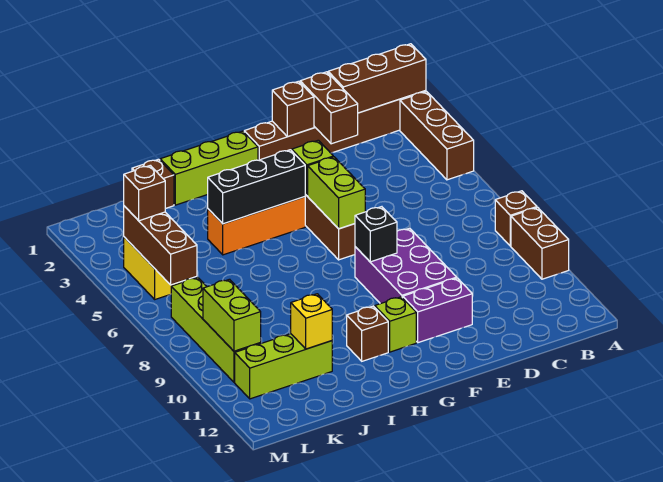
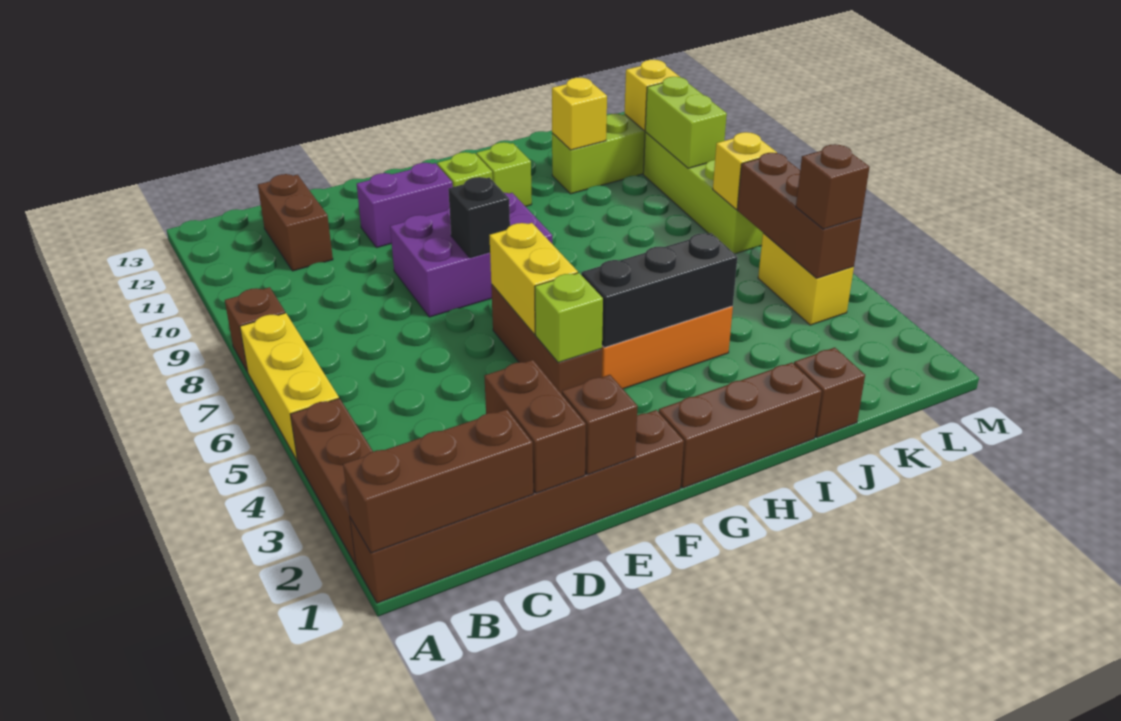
none -> yellow 1x3 brick [240,313,339,461]
brown 1x2 brick [511,207,569,279] -> brown 1x2 brick moved to [258,174,333,271]
purple 2x3 brick [355,228,457,304] -> purple 2x3 brick turned to [390,193,552,317]
lime 1x2 brick [308,157,365,229] -> yellow 1x2 brick [489,223,578,334]
lime 1x3 brick [160,131,258,205] -> brown 1x3 brick [659,363,822,488]
brown 1x1 brick [347,306,388,361] -> lime 1x1 brick [476,142,532,206]
none -> yellow 1x1 brick [713,132,777,209]
none -> yellow 1x1 brick [625,60,680,131]

